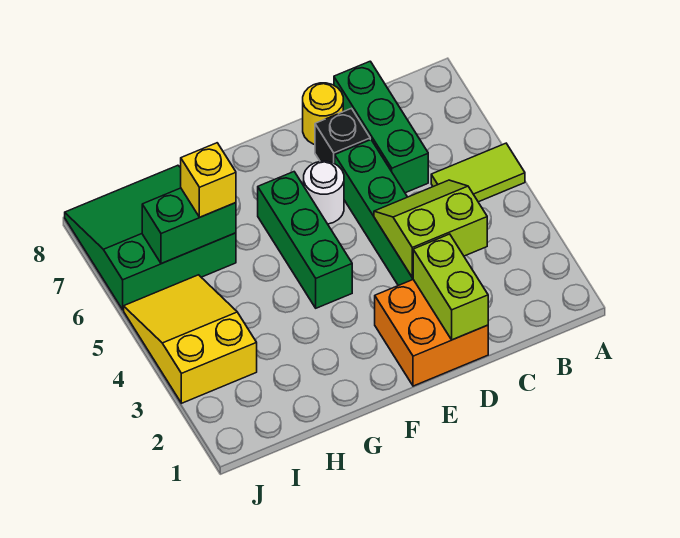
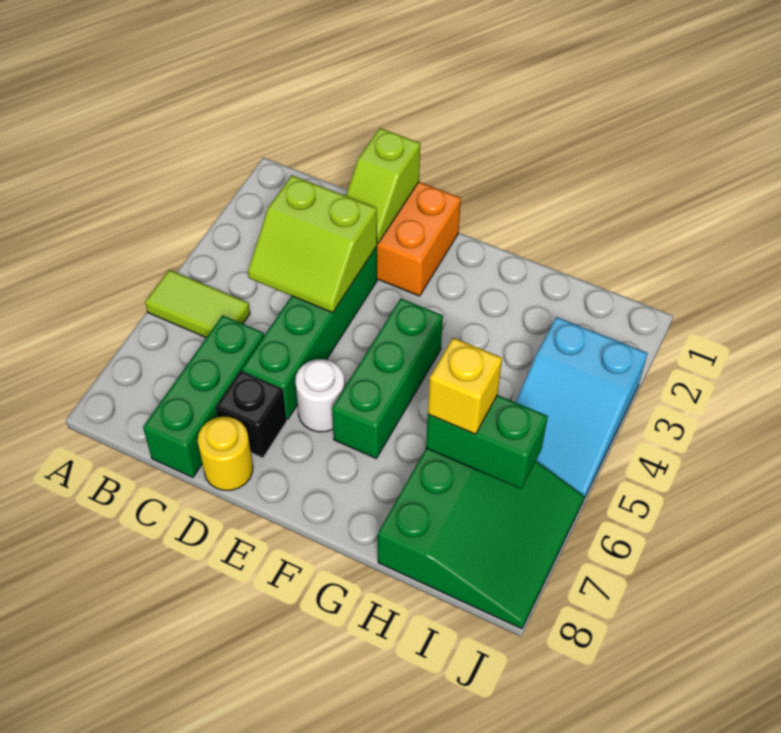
lime 1x2 brick [413,234,488,340] -> lime 1x2 slope [346,128,420,244]
green 3x3 slope [65,165,236,310] -> green 3x3 slope turned to [378,448,584,629]
yellow 2x3 slope [124,275,257,403] -> cyan 2x3 slope [516,317,648,498]

